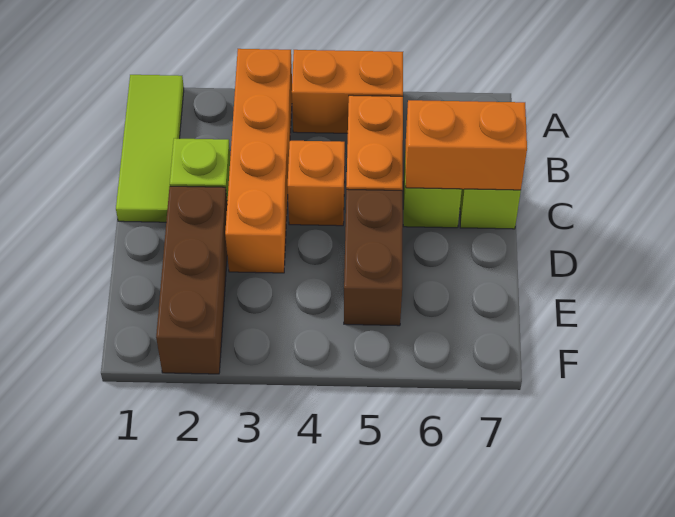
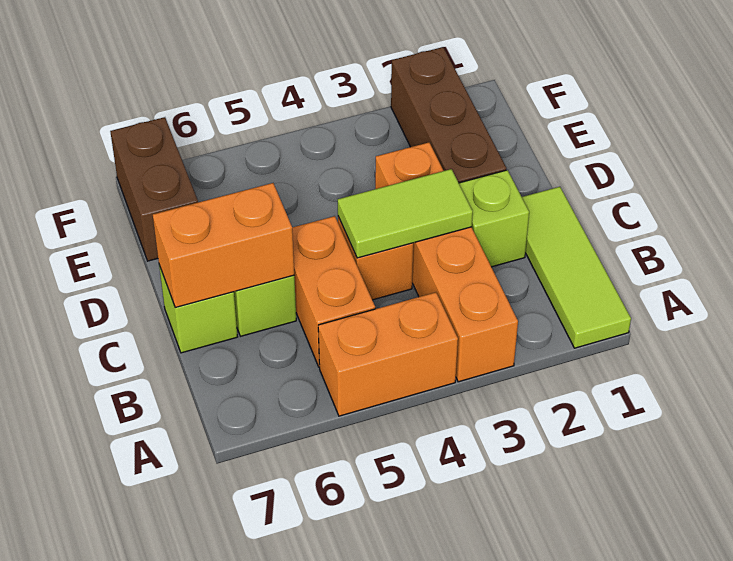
none -> lime 1x2 tile [338,169,473,258]
brown 1x2 brick [344,189,403,326] -> brown 1x2 brick moved to [110,117,198,261]

